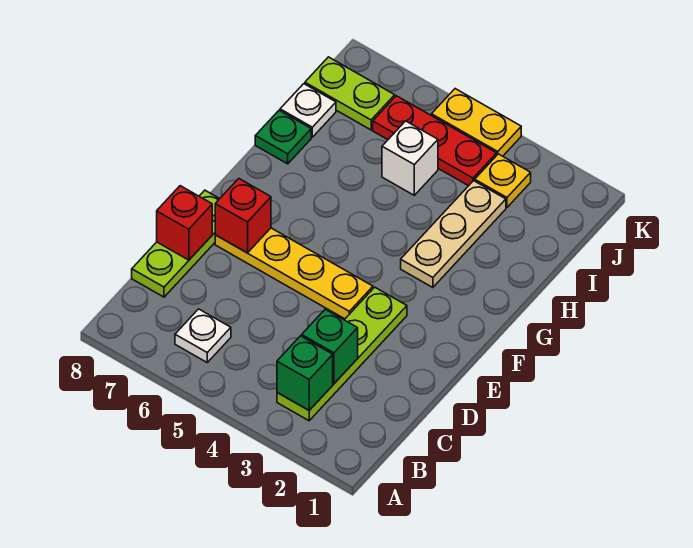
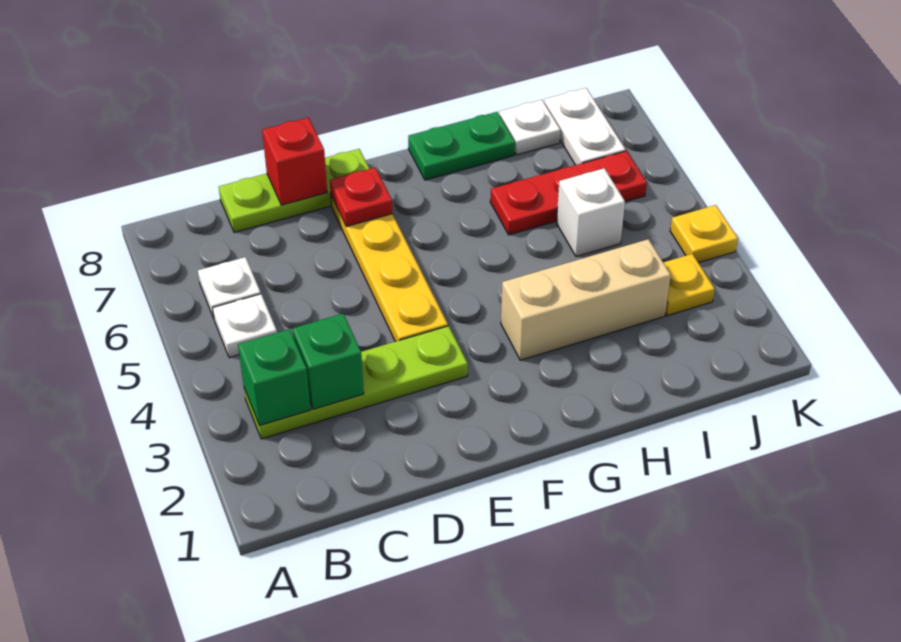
none -> white 1x1 plate [213,294,277,358]
red 1x1 brick [215,179,271,253] -> red 1x1 plate [330,168,392,226]
tan 1x3 plate [401,181,506,288] -> tan 1x3 brick [501,239,671,360]
green 1x1 plate [255,110,311,164] -> green 1x2 plate [408,112,515,180]
red 1x3 plate [373,96,497,186] -> red 1x3 plate turned to [490,151,647,235]
lime 1x2 plate [305,57,395,130] -> white 1x2 plate [544,88,626,165]
yellow 1x2 plate [432,89,521,156] -> yellow 1x1 plate [670,205,738,263]

